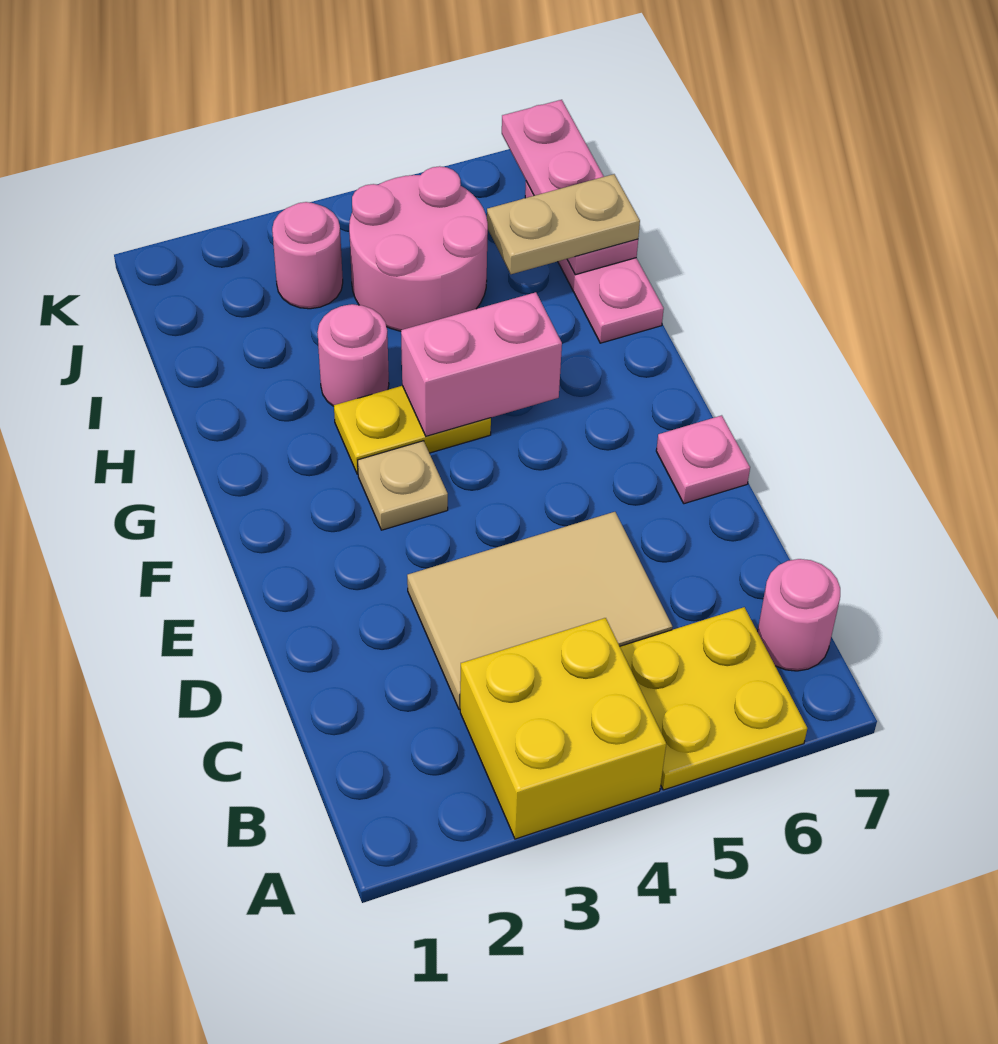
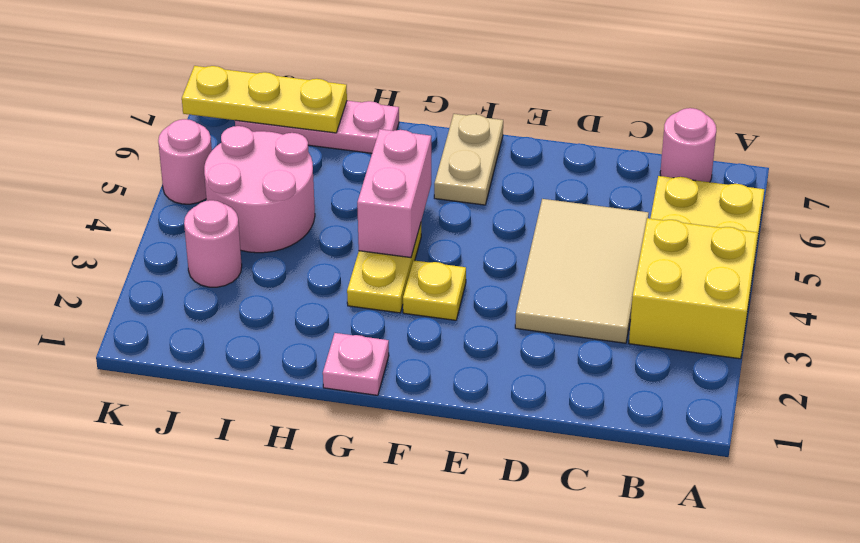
pink 1x1 plate [656,415,750,504] -> pink 1x1 plate moved to [323,333,389,395]
tan 1x1 plate [358,441,448,530] -> yellow 1x1 plate [403,260,466,320]
pink 1x1 round brick [317,304,389,406] -> pink 1x1 round brick moved to [158,119,212,204]
tan 1x2 plate [487,174,640,274] -> tan 1x2 plate moved to [434,114,503,205]
pink 1x3 plate [502,100,638,275] -> yellow 1x3 plate [182,66,347,133]

